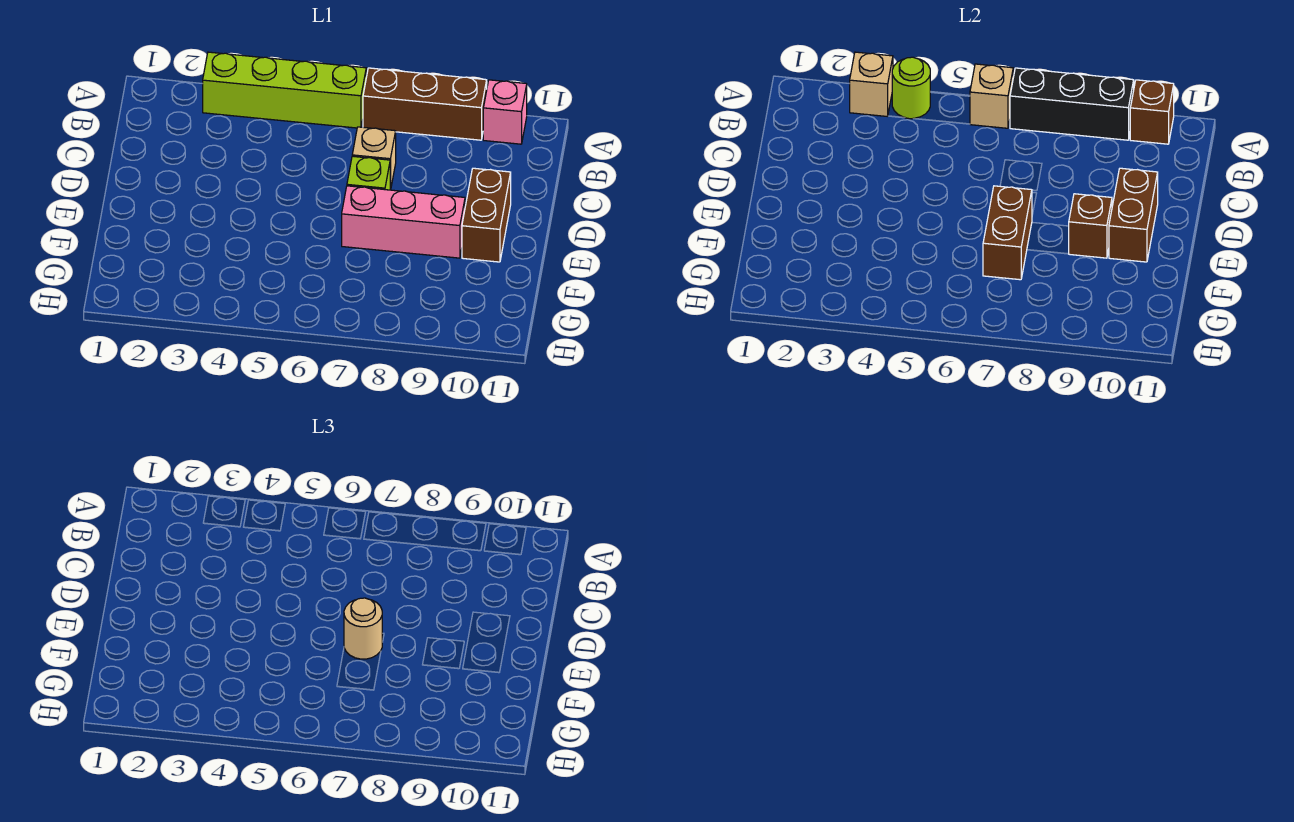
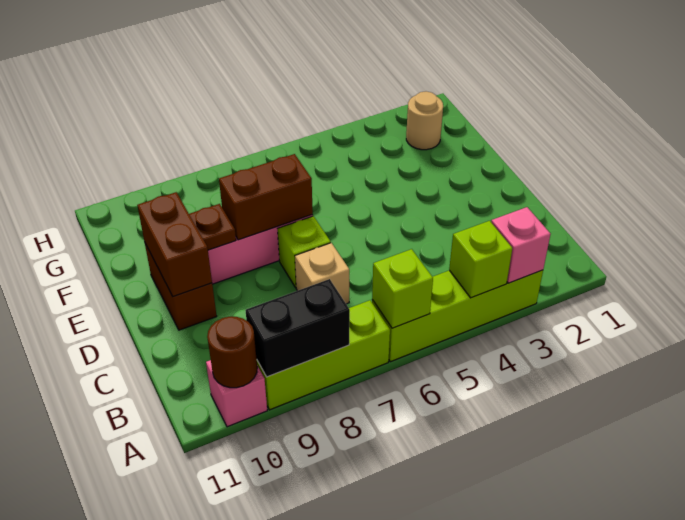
tan 1x1 brick [850,52,893,117] -> pink 1x1 brick [491,207,551,283]
lime 1x1 round brick [892,57,930,119] -> lime 1x1 brick [449,221,512,298]
tan 1x1 brick [970,64,1013,128] -> lime 1x1 brick [372,249,433,328]
brown 1x3 brick [363,68,487,140] -> lime 1x3 brick [257,300,390,410]
black 1x3 brick [1010,68,1134,140] -> black 1x2 brick [246,279,350,377]
brown 1x1 brick [1130,80,1174,144] -> brown 1x1 round brick [207,316,257,388]
brown 1x2 brick [983,186,1032,280] -> brown 1x2 brick turned to [219,154,313,240]
tan 1x1 round brick [344,598,382,659] -> tan 1x1 round brick moved to [406,91,443,150]
brown 1x1 brick [1069,194,1112,258] -> brown 1x1 plate [189,204,236,250]

